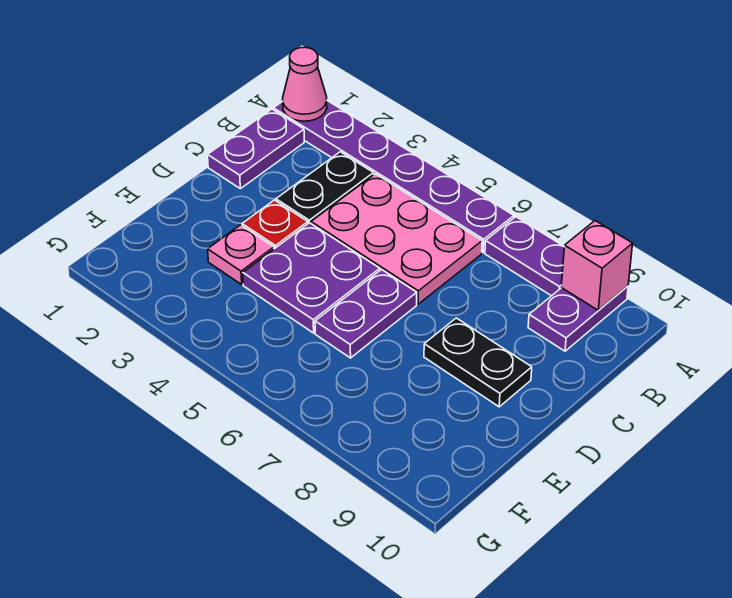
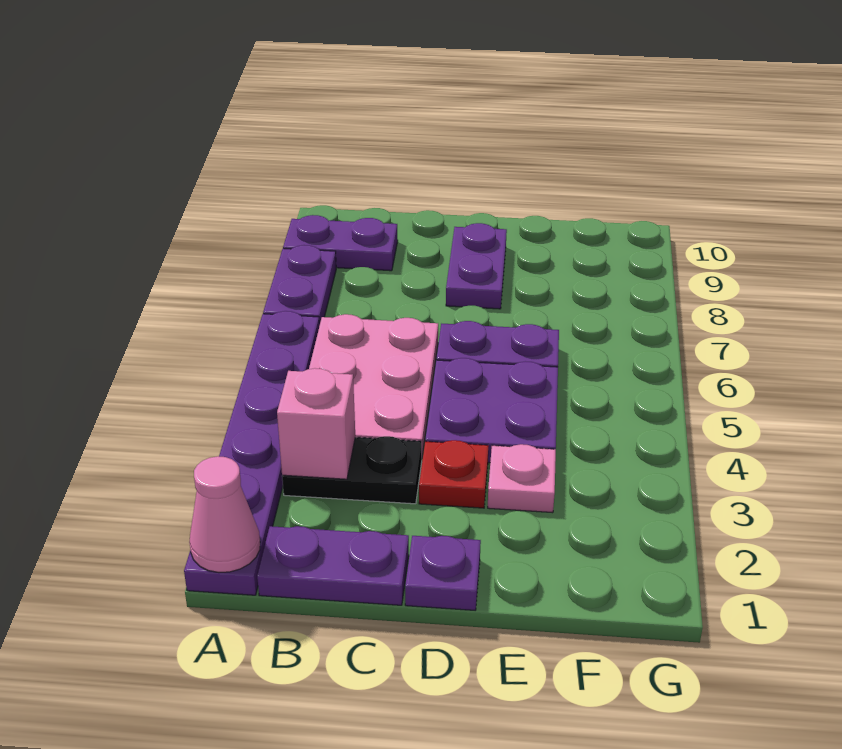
pink 1x1 brick [561,221,633,310] -> pink 1x1 brick moved to [277,368,355,479]
none -> purple 1x1 plate [405,536,481,610]
black 1x2 plate [424,318,532,407] -> purple 1x2 plate [446,223,507,309]

